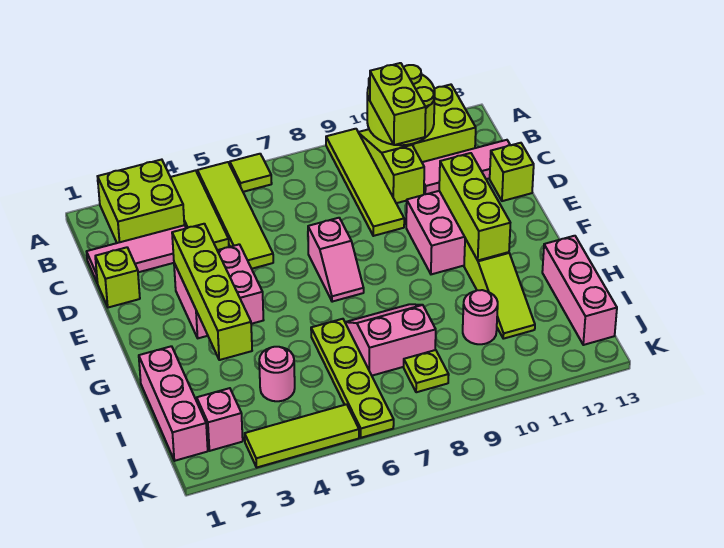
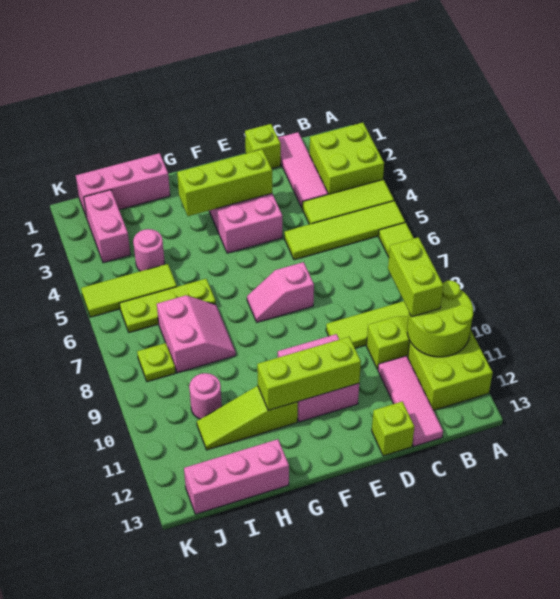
lime 1x2 brick [370,63,426,145] -> lime 1x2 brick turned to [388,237,443,317]
lime 1x4 brick [172,224,252,360] -> lime 1x3 brick [177,149,272,216]
lime 1x4 plate [311,319,394,438] -> lime 1x3 plate [119,279,216,332]
pink 1x1 brick [197,388,243,451] -> pink 1x2 brick [84,190,130,263]
lime 1x3 tile [245,404,359,467] -> lime 1x3 tile turned to [81,264,177,317]

